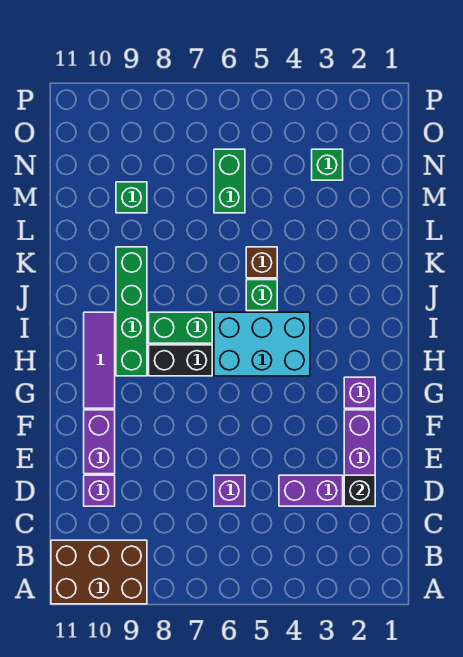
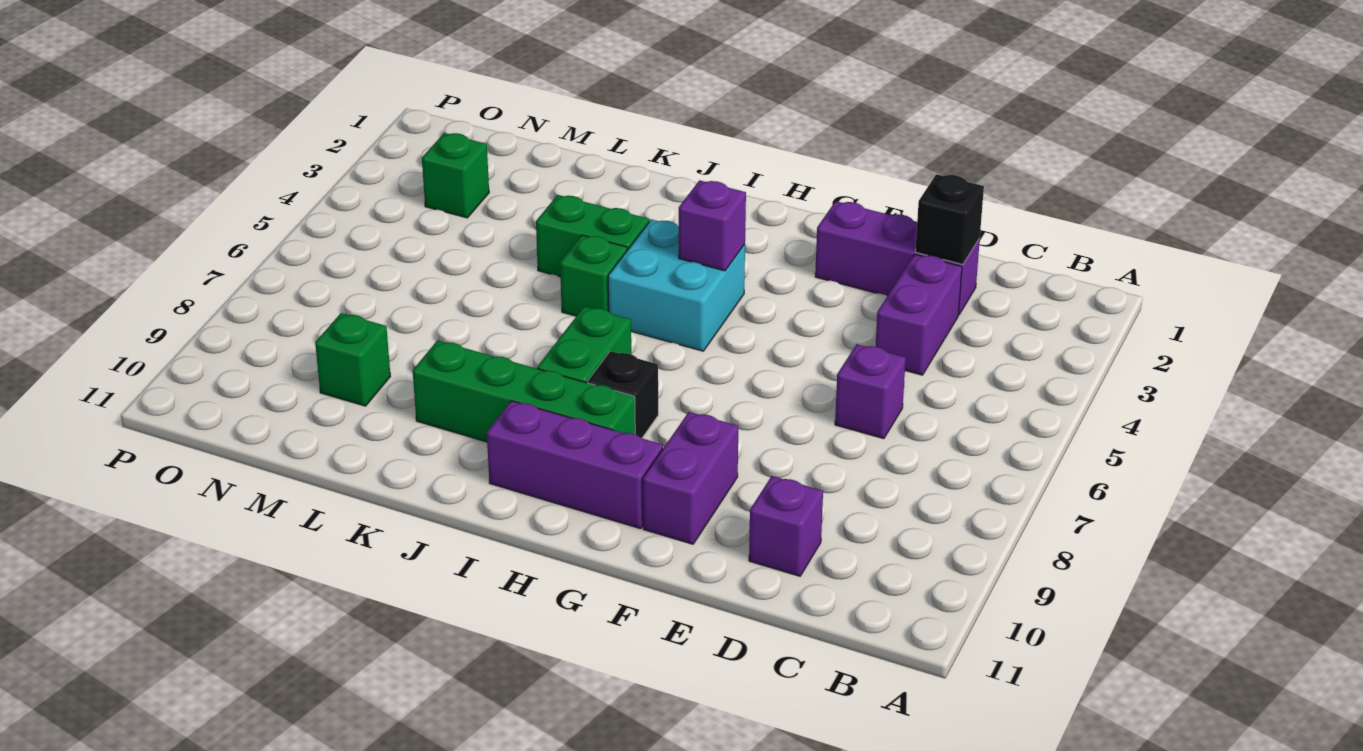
brown 2x3 brick [51,540,147,604] -> none
purple 1x2 brick [84,410,115,474] -> purple 1x2 brick turned to [643,412,738,544]
purple 1x1 brick [344,377,375,408] -> purple 1x1 brick moved to [679,180,746,271]
purple 1x3 tile [84,312,115,408] -> purple 1x3 brick [487,401,663,529]
cyan 2x3 brick [214,312,310,376] -> cyan 2x2 brick [608,219,745,351]
black 1x2 brick [149,345,212,376] -> black 1x1 brick [588,351,658,438]
brown 1x1 brick [246,247,277,278] -> none
green 1x2 brick [214,149,245,213] -> green 1x2 brick moved to [536,195,649,277]

